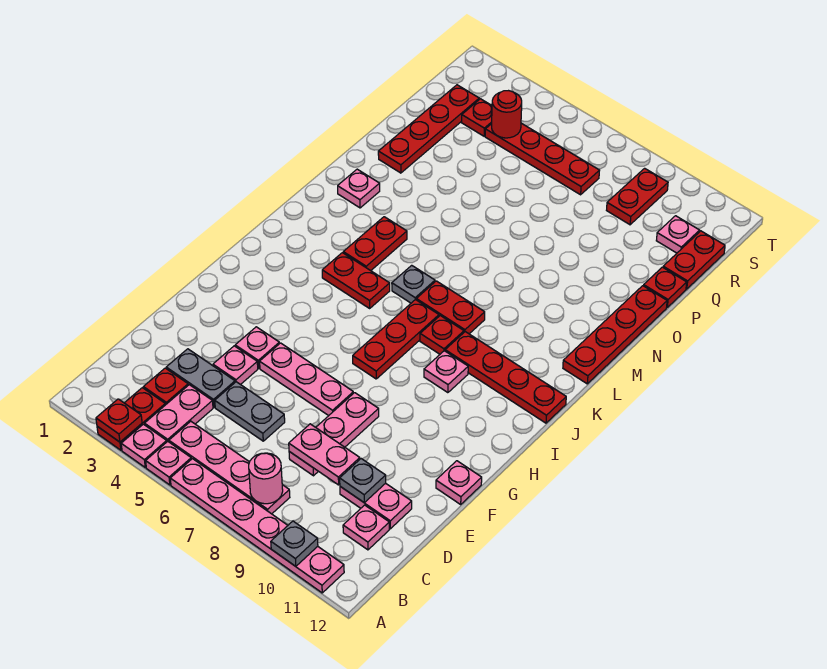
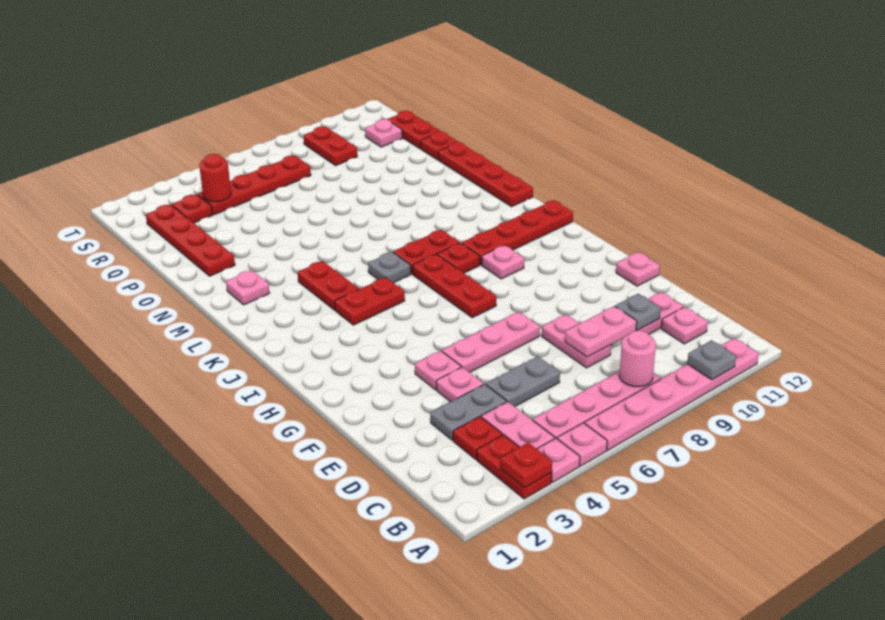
pink 1x3 plate [289,393,379,476] -> pink 1x2 plate [542,314,611,368]

